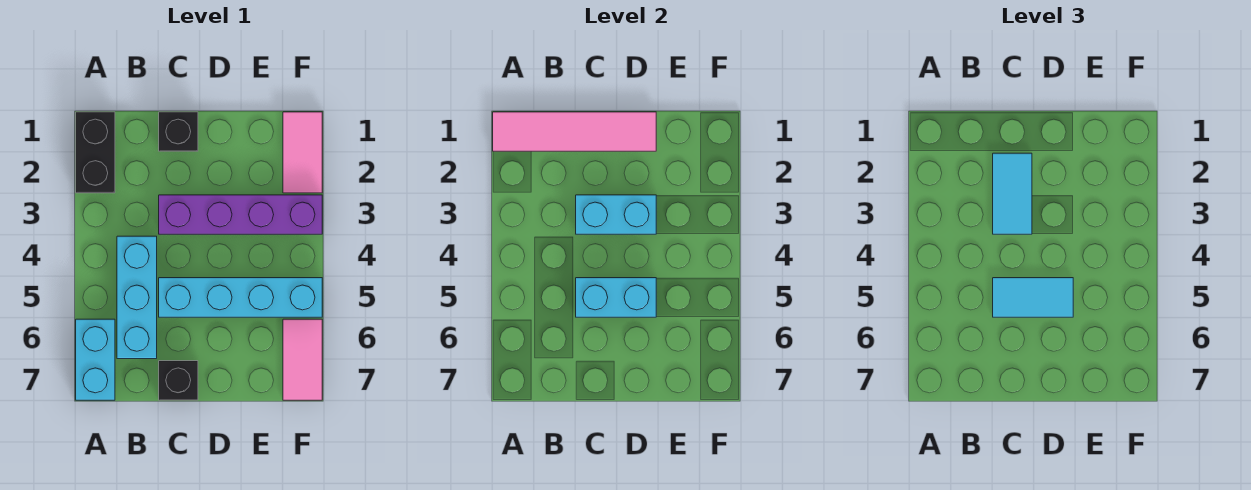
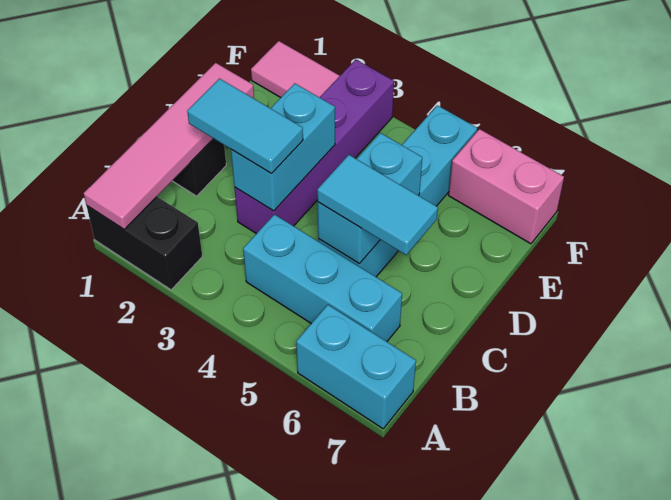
cyan 1x2 tile [993,278,1073,317] -> cyan 1x2 tile turned to [317,155,438,255]
black 1x1 brick [159,361,198,400] -> none
pink 1x2 tile [283,319,322,400] -> pink 1x2 brick [449,129,564,244]

